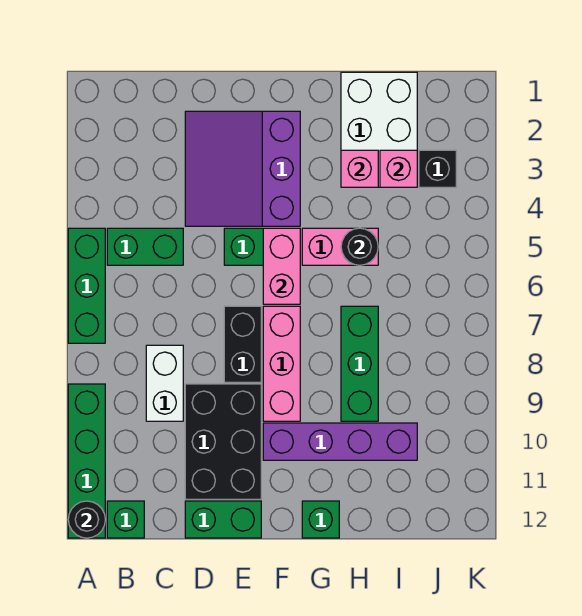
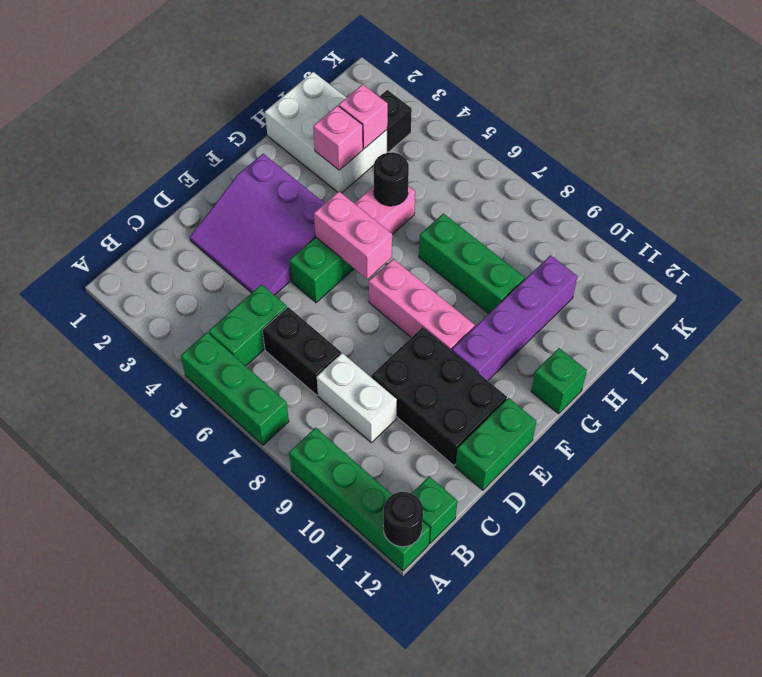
black 1x2 brick [224,306,261,382] -> black 1x2 brick moved to [262,307,341,395]

